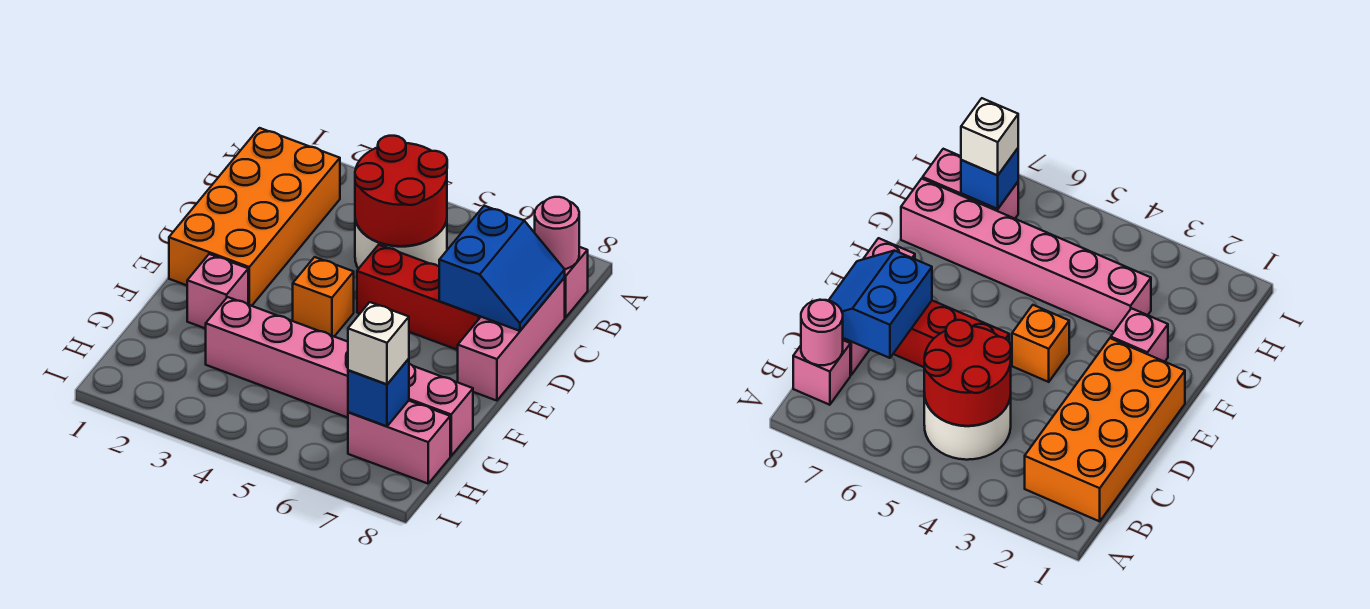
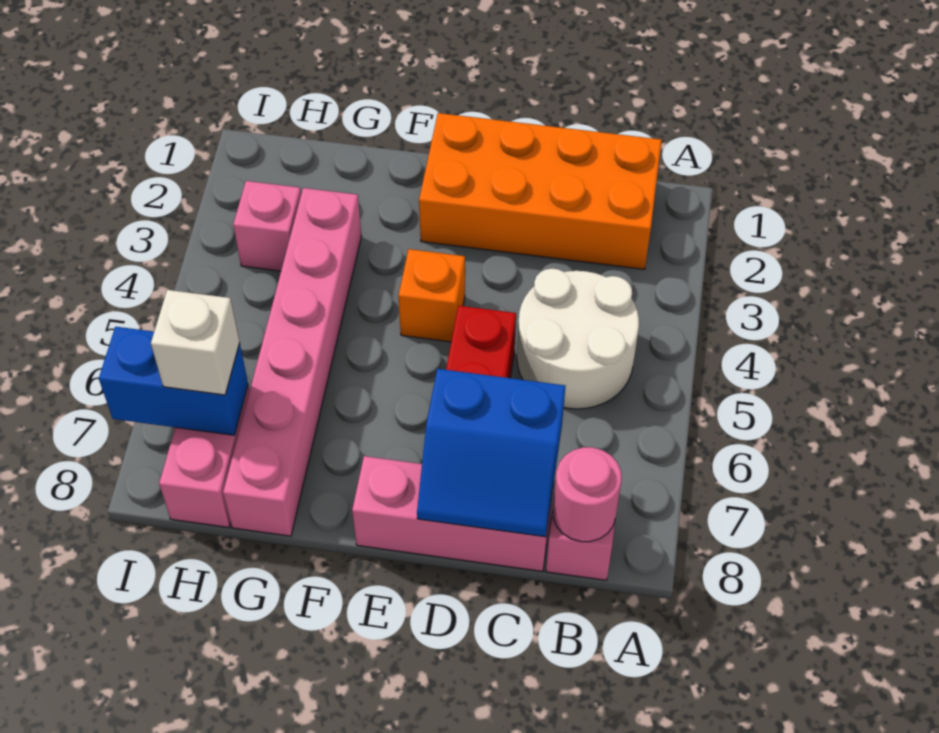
red 2x2 round brick [355,136,447,246] -> none
pink 1x1 brick [187,254,248,329] -> pink 1x1 brick moved to [233,181,301,271]
blue 1x1 brick [348,359,409,426] -> blue 1x2 brick [99,327,248,435]

